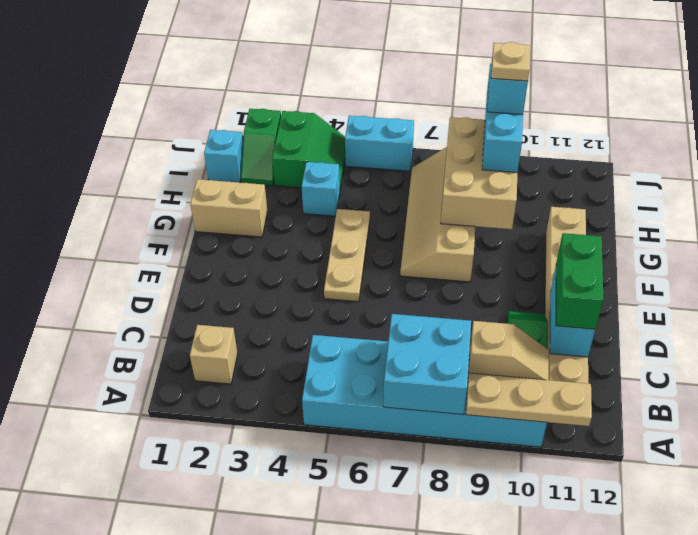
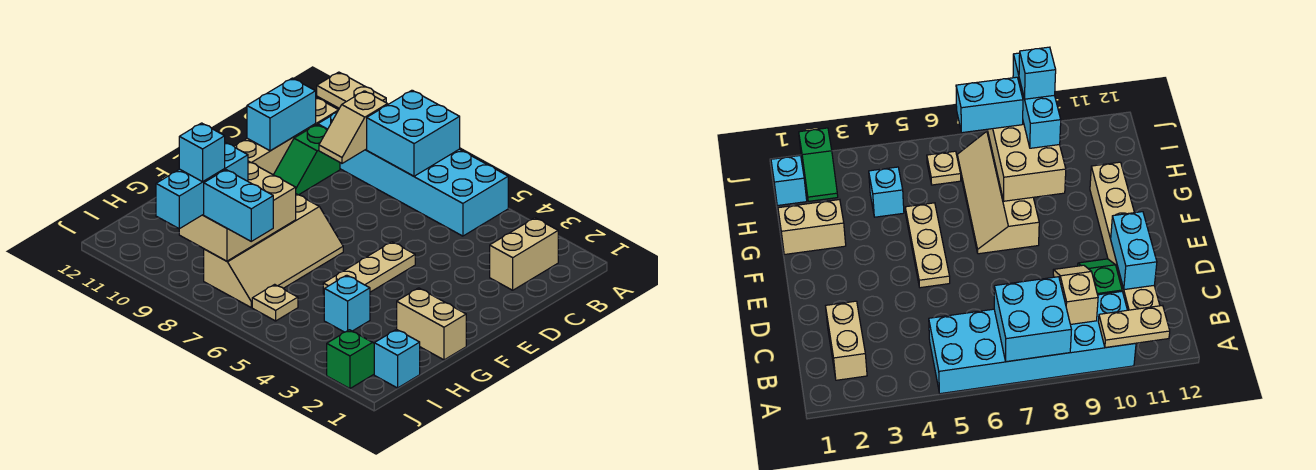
tan 1x3 plate [466,373,592,426] -> tan 1x2 plate [317,72,386,108]
tan 1x1 brick [190,325,238,384] -> tan 1x2 brick [490,218,558,290]
tan 1x2 slope [468,321,549,380] -> tan 1x2 slope turned to [319,91,388,163]
green 1x2 brick [556,233,603,329] -> none
green 2x2 slope [272,111,345,188] -> none
tan 1x1 plate [491,42,530,81] -> tan 1x1 plate moved to [252,284,298,321]
cyan 1x2 brick [345,116,414,171] -> cyan 1x2 brick moved to [204,170,273,241]

